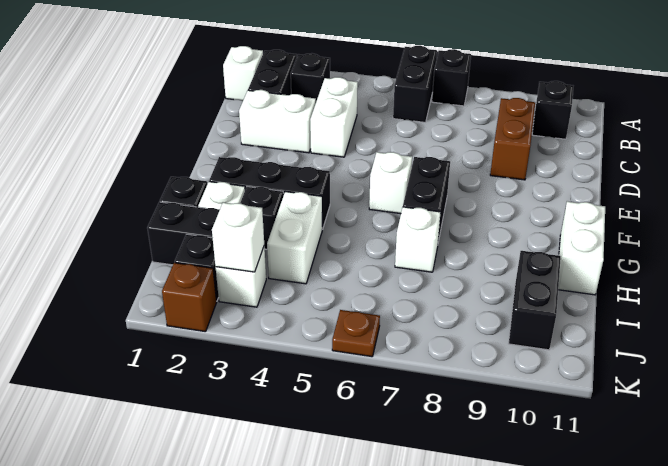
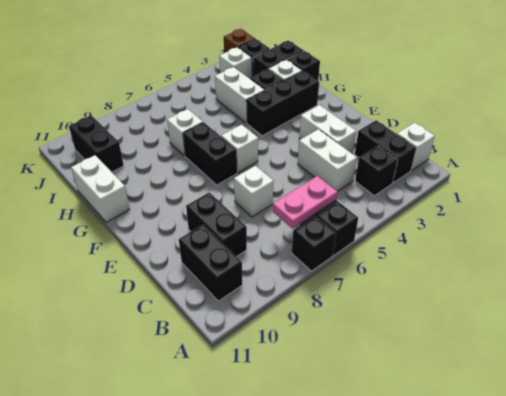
none -> pink 1x2 plate [273,176,337,228]
black 1x1 brick [532,81,573,139] -> black 1x2 brick [179,225,242,301]
brown 1x2 brick [490,98,535,180] -> black 1x2 brick [186,192,247,257]
white 1x2 brick [239,90,316,153] -> white 1x2 brick turned to [299,105,356,154]
white 1x1 brick [212,203,264,272] -> white 1x1 brick moved to [234,166,274,217]
brown 1x1 plate [332,310,380,357] -> none

